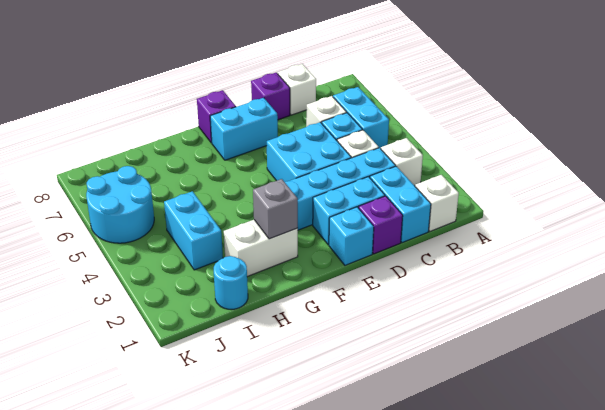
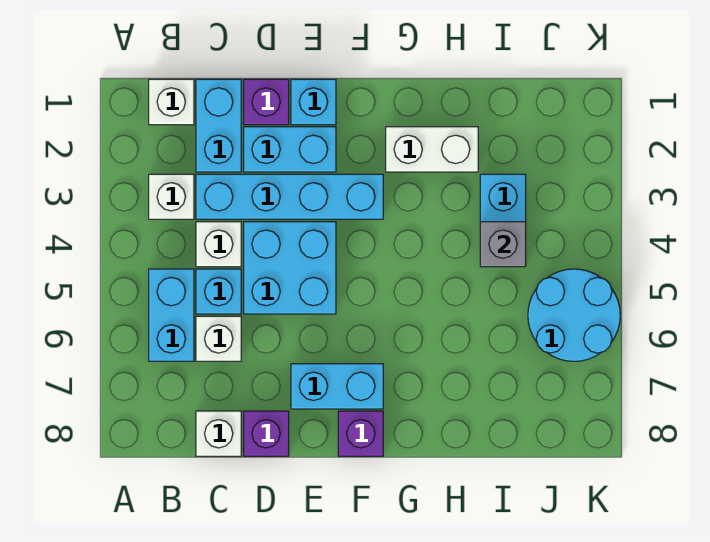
grey 1x1 brick [253,179,298,239] -> grey 1x1 brick moved to [480,222,526,267]
cyan 1x1 round brick [214,256,248,309] -> none

